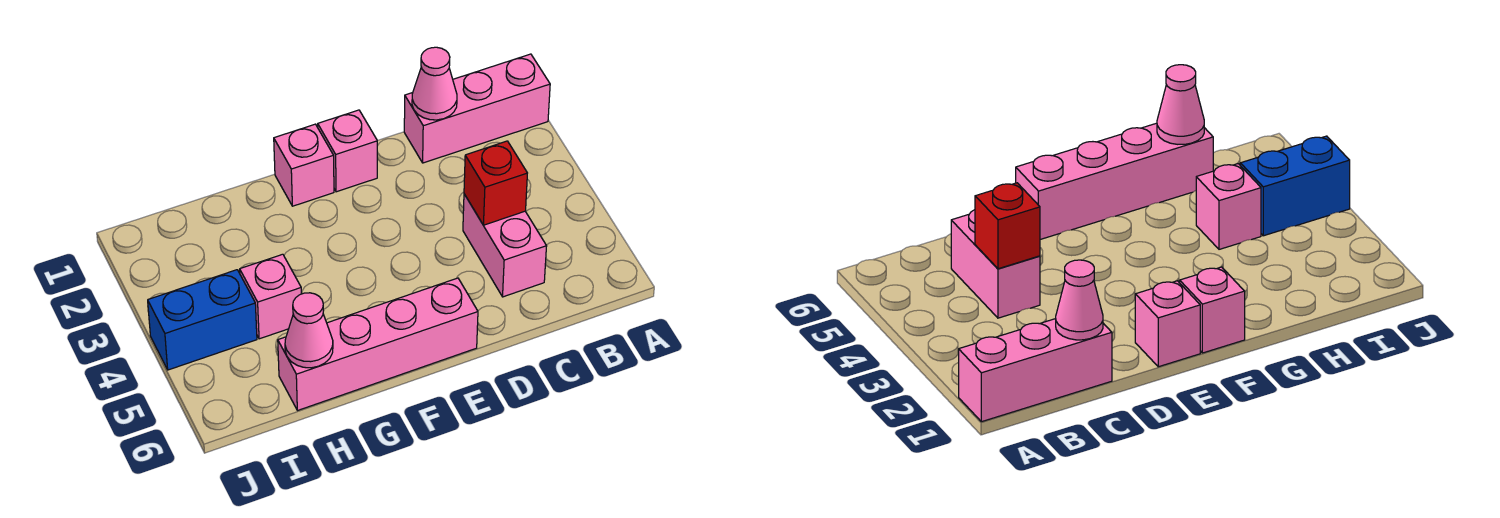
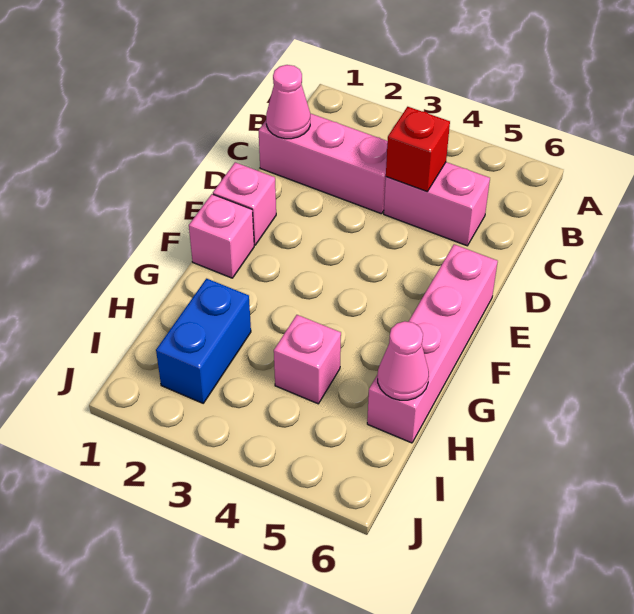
pink 1x3 brick [404,54,550,163] -> pink 1x3 brick turned to [259,113,388,214]
blue 1x2 brick [148,270,257,370] -> blue 1x2 brick moved to [156,279,251,403]

